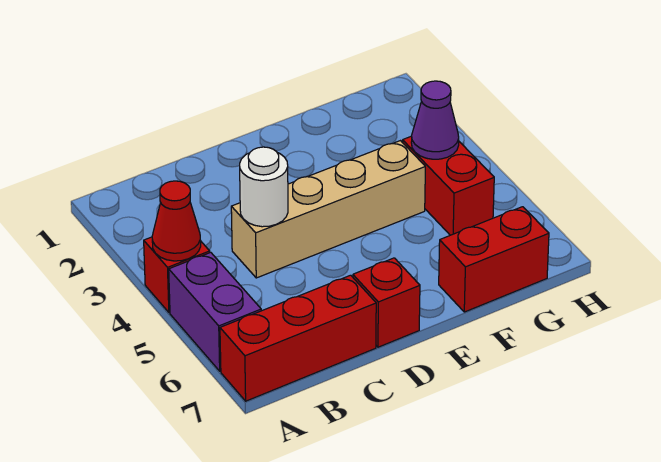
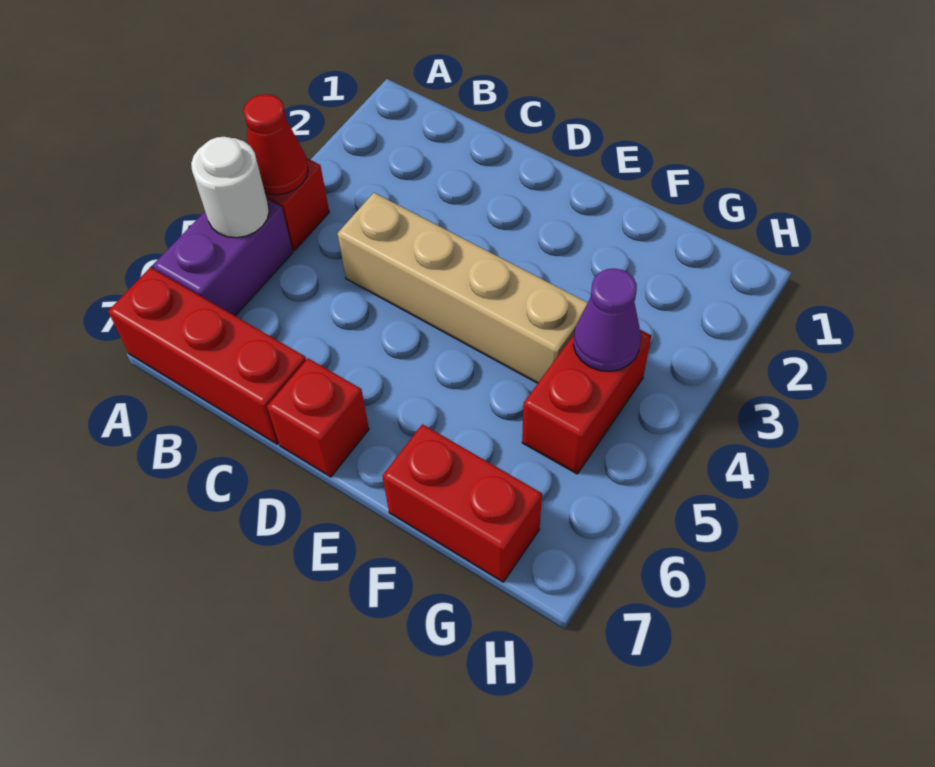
white 1x1 round brick [240,147,288,227] -> white 1x1 round brick moved to [191,137,269,238]

